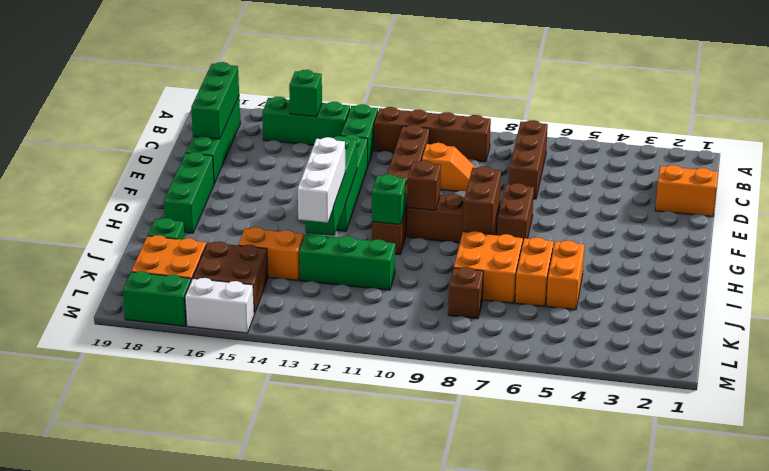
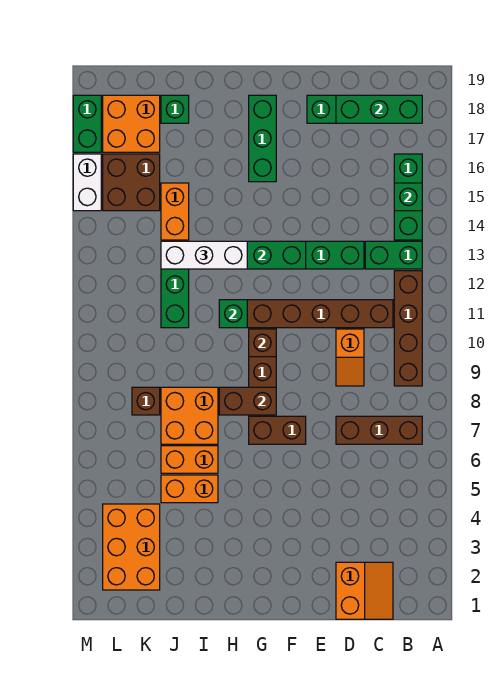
green 1x3 brick [163,152,214,233] -> green 1x3 brick turned to [249,95,276,182]
none -> orange 2x3 brick [103,504,160,590]

